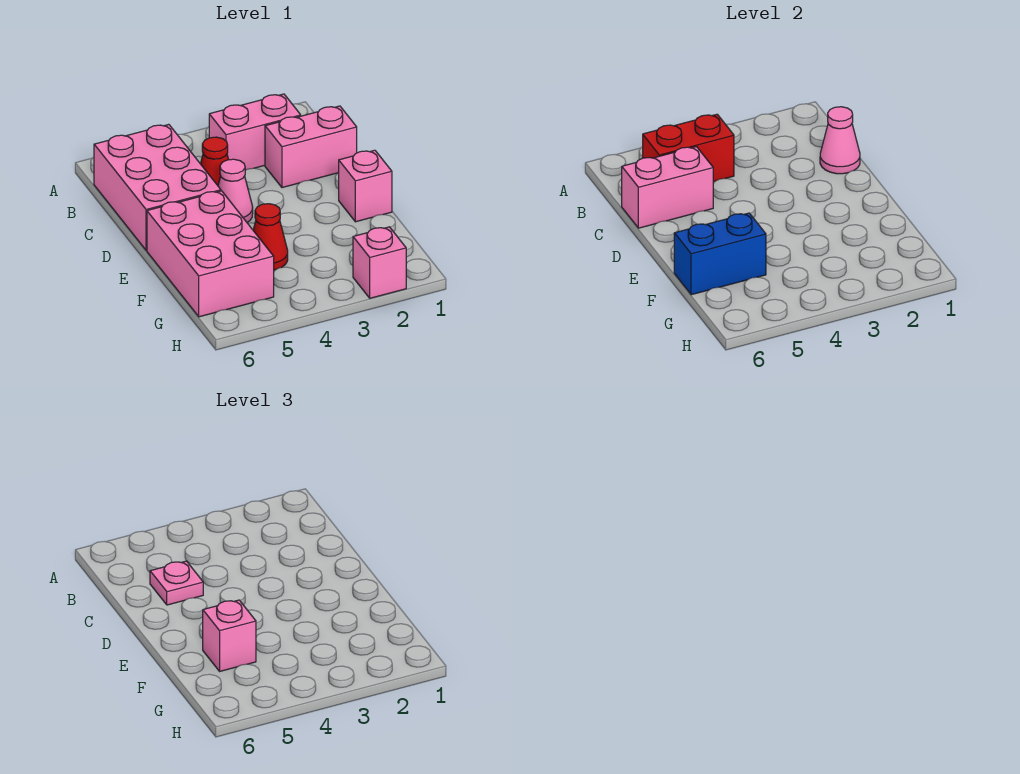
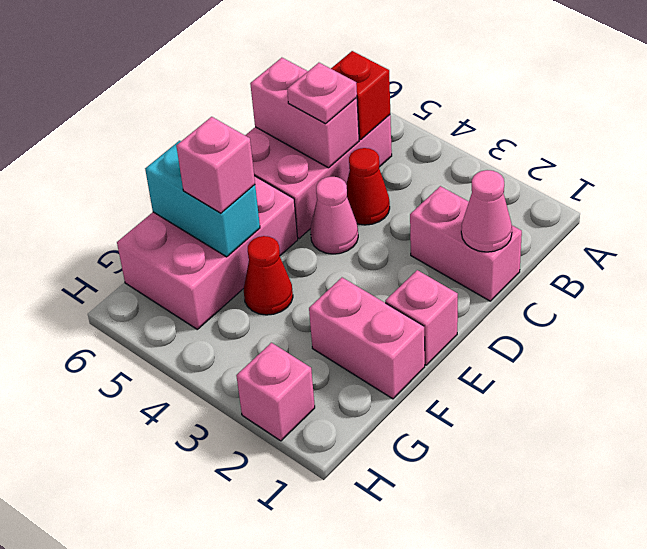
pink 1x2 brick [209,94,301,170] -> pink 1x2 brick moved to [309,278,425,399]
red 1x2 brick [643,114,734,182] -> red 1x1 brick [331,51,390,140]
blue 1x2 brick [674,213,766,295] -> cyan 1x2 brick [145,141,260,257]

